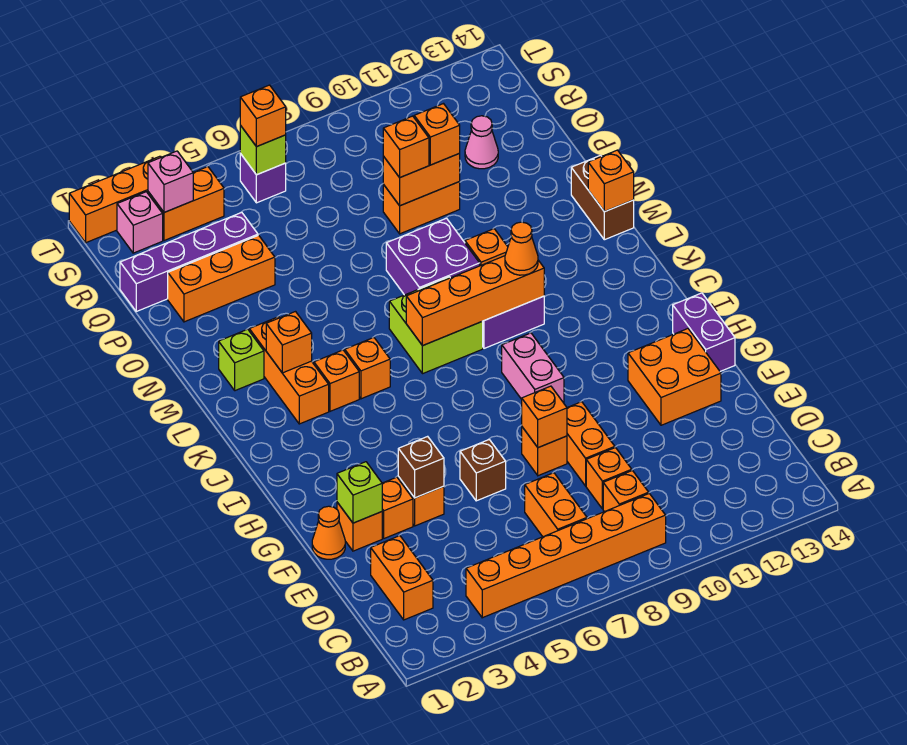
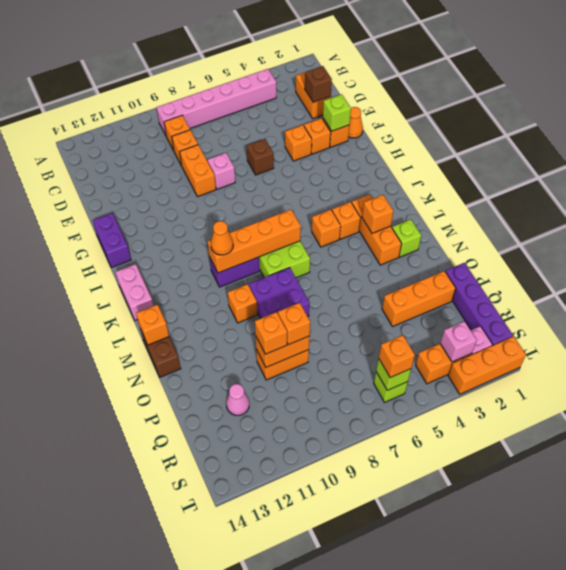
orange 1x6 brick [466,494,666,618] -> pink 1x6 brick [157,69,276,135]
orange 1x2 brick [525,473,587,537] -> none
brown 1x1 brick [398,436,444,498] -> brown 1x1 brick moved to [305,66,332,102]
orange 1x1 brick [522,427,567,476] -> pink 1x1 brick [208,153,235,189]
orange 1x1 brick [522,386,567,448] -> none
orange 2x2 brick [628,329,721,425] -> none
pink 1x2 brick [502,333,564,403] -> pink 1x2 brick moved to [115,264,154,320]
purple 1x4 brick [120,212,258,311] -> purple 1x4 brick turned to [445,263,513,345]
purple 1x1 brick [240,154,286,203] -> lime 1x1 brick [374,372,408,402]

